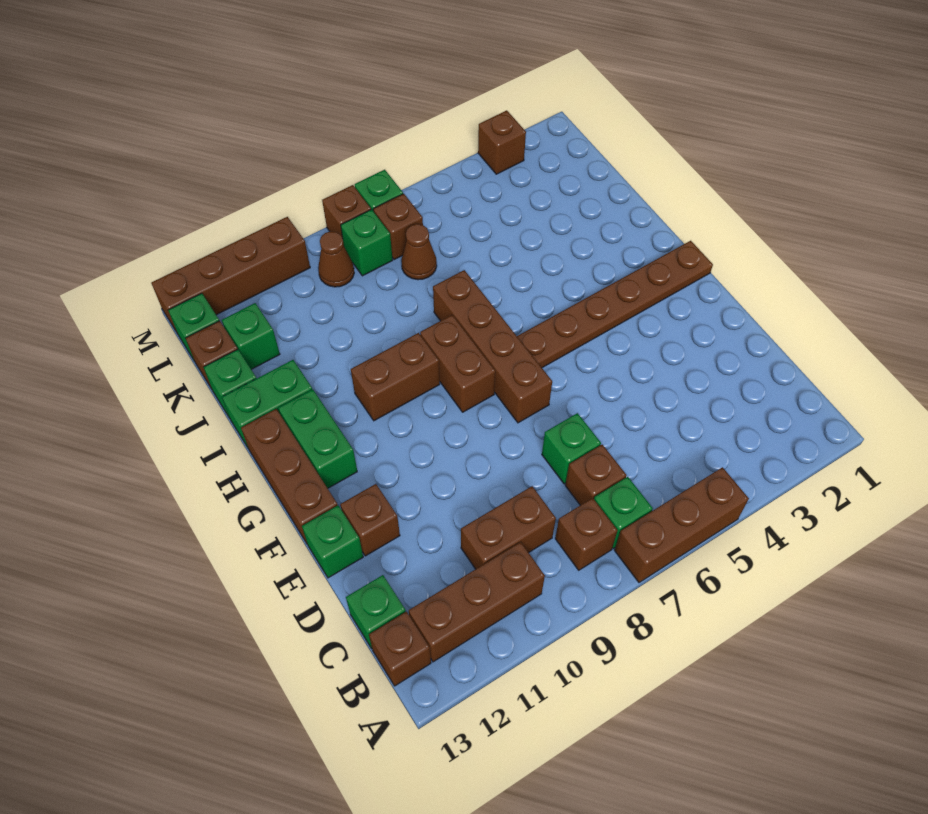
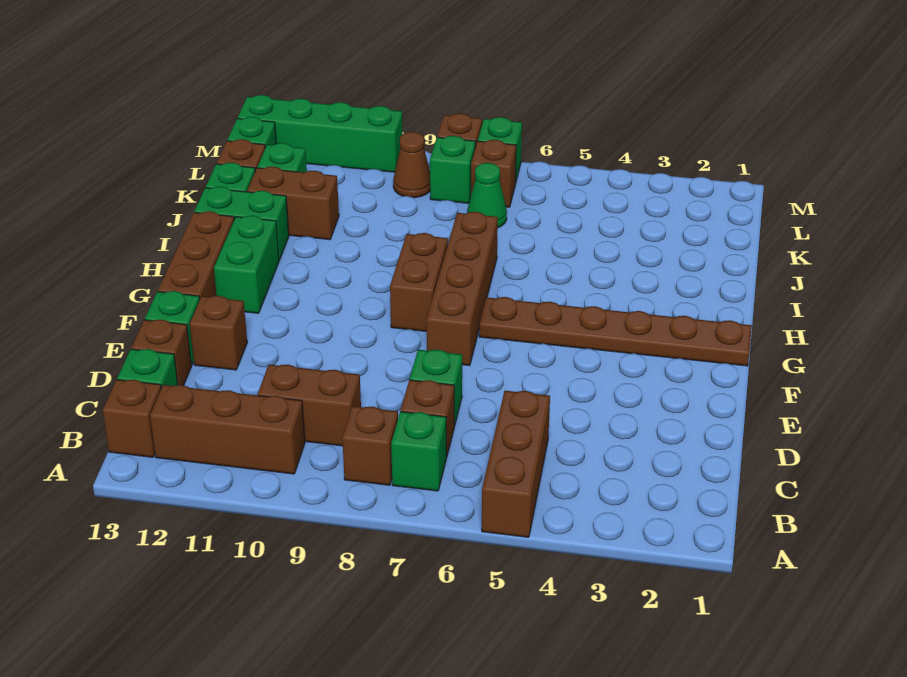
brown 1x3 brick [615,467,749,583] -> brown 1x3 brick turned to [482,391,550,537]
brown 1x2 brick [351,333,440,421] -> brown 1x2 brick moved to [247,167,339,240]
brown 1x1 cone [401,224,437,280] -> green 1x1 cone [467,163,507,228]
brown 1x1 brick [478,110,526,174] -> brown 1x1 brick moved to [131,320,192,385]
brown 1x4 brick [152,217,310,332] -> green 1x4 brick [238,95,403,172]

